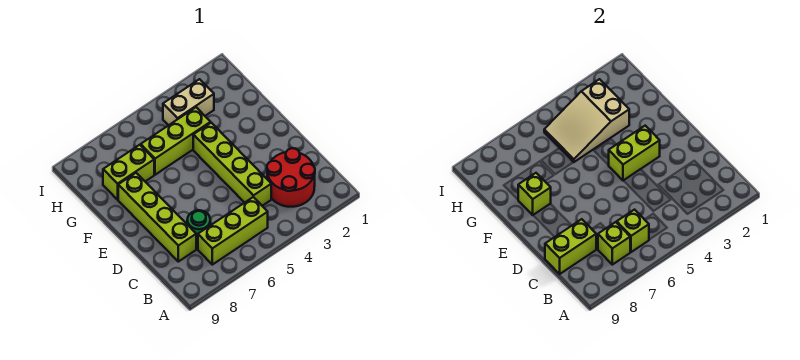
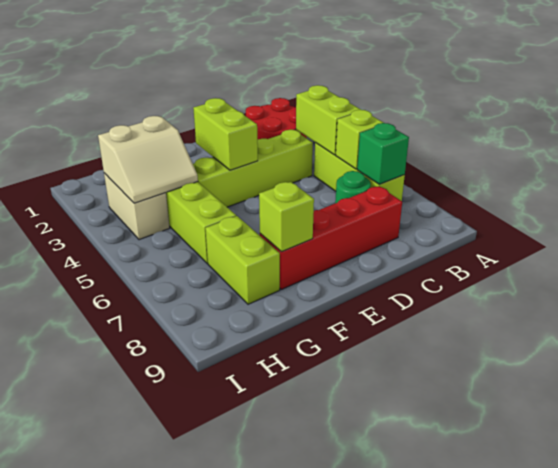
lime 1x1 brick [598,222,630,265] -> green 1x1 brick [357,123,409,184]
lime 1x4 brick [118,173,196,262] -> red 1x4 brick [260,186,402,289]
lime 1x2 brick [545,219,596,274] -> lime 1x2 brick moved to [296,85,361,155]
tan 2x3 slope [544,79,629,162] -> tan 2x2 slope [98,116,198,203]

